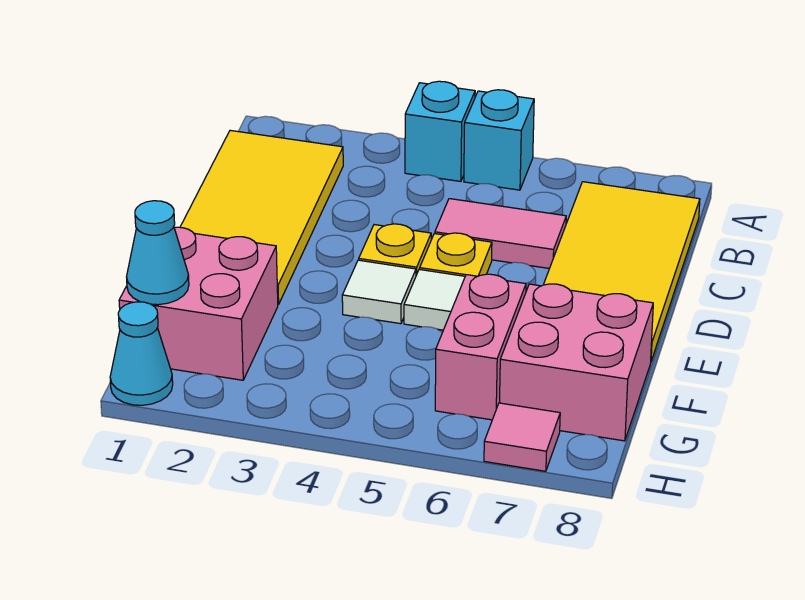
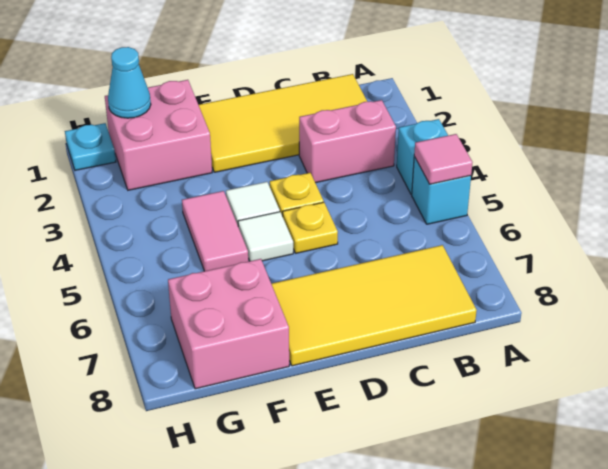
pink 1x2 tile [435,199,566,268] -> pink 1x2 tile moved to [182,191,248,271]
pink 1x2 brick [435,274,526,420] -> pink 1x2 brick moved to [299,100,396,183]
cyan 1x1 cone [110,302,173,405] -> cyan 1x1 plate [65,123,116,170]
pink 1x1 tile [484,403,560,471] -> pink 1x1 tile moved to [414,134,473,184]

